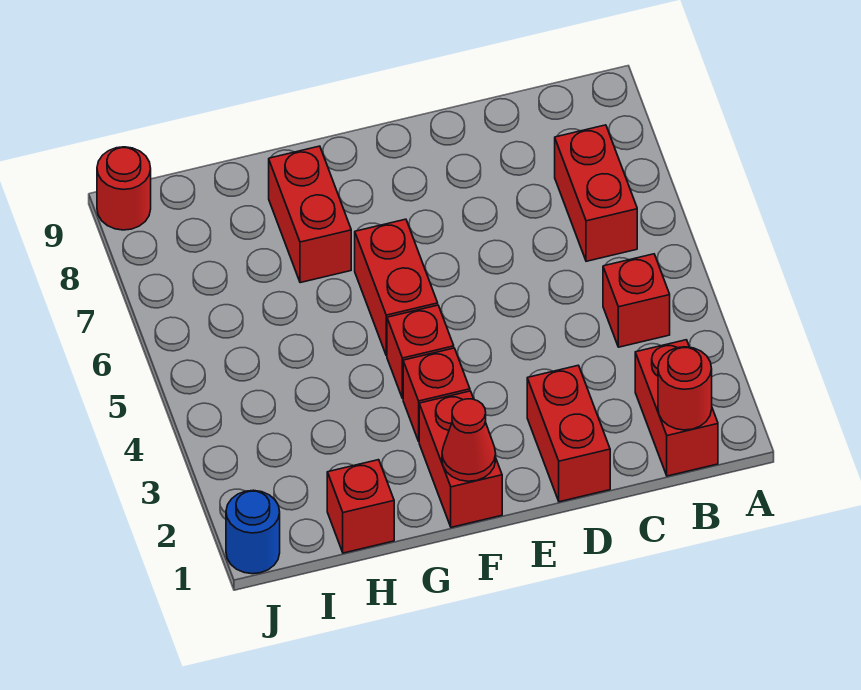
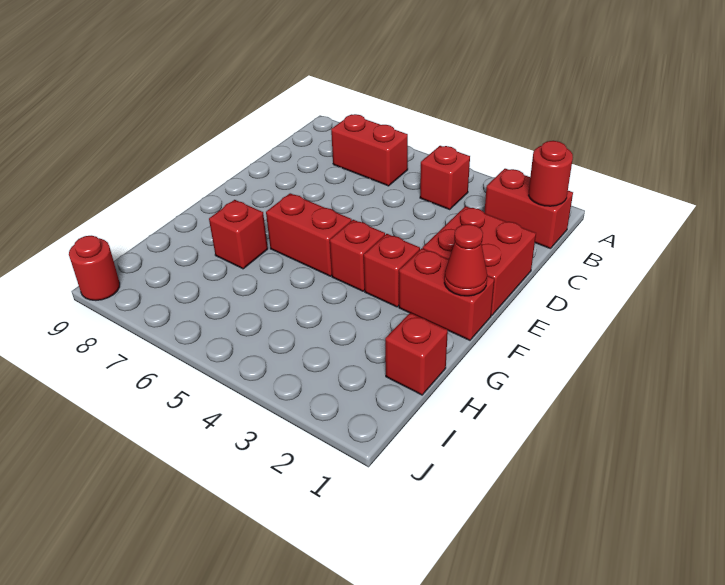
red 1x2 brick [527,365,610,502] -> red 2x2 brick [423,206,536,316]
red 1x2 brick [269,146,351,283] -> red 1x1 brick [209,200,268,269]
blue 1x1 round brick [226,490,280,574] -> none

